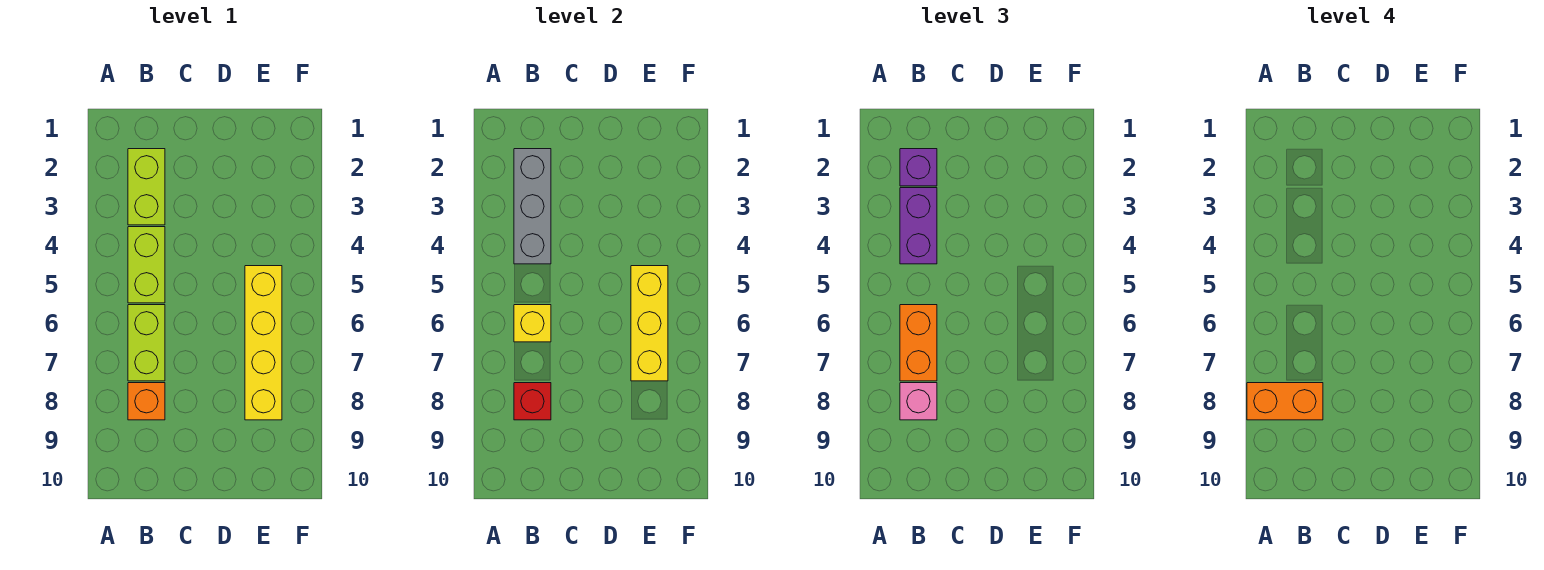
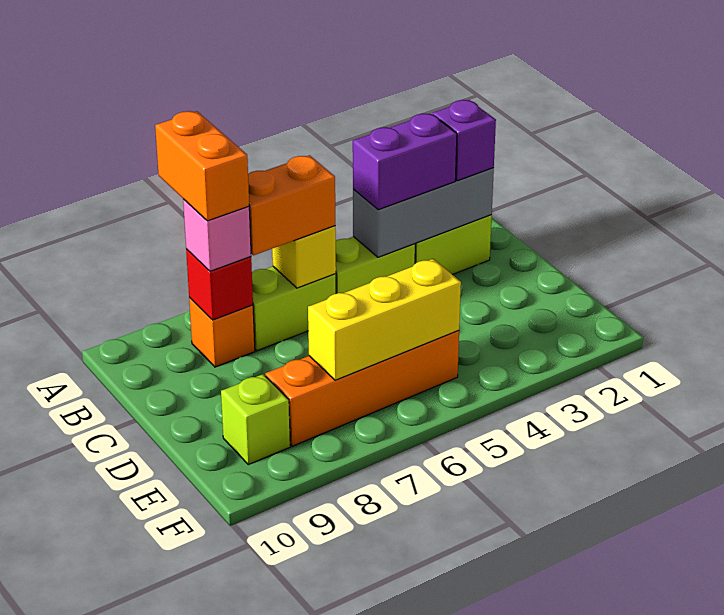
yellow 1x4 brick [245,266,282,420] -> orange 1x4 brick [265,330,459,446]
none -> lime 1x1 brick [221,374,290,465]

